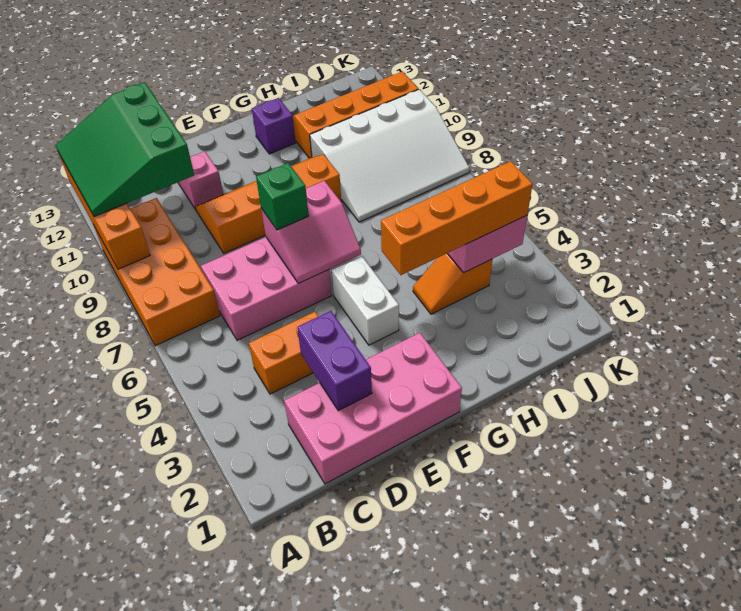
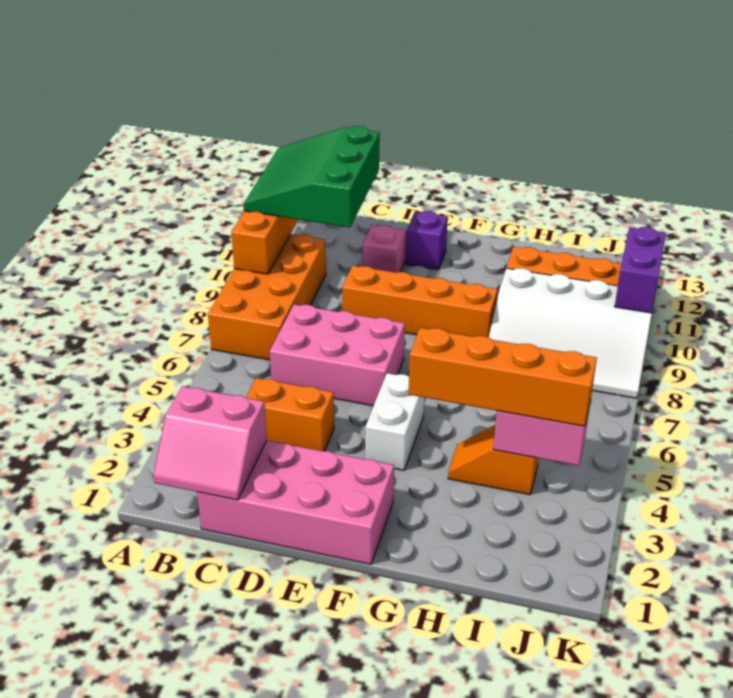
purple 1x2 brick [297,311,372,411] -> purple 1x2 brick moved to [615,227,666,313]
pink 2x2 slope [261,181,361,283] -> pink 2x2 slope moved to [153,386,267,500]
green 1x1 brick [256,163,309,230] -> none
purple 1x1 brick [252,98,296,154] -> purple 1x1 brick moved to [406,211,448,270]

